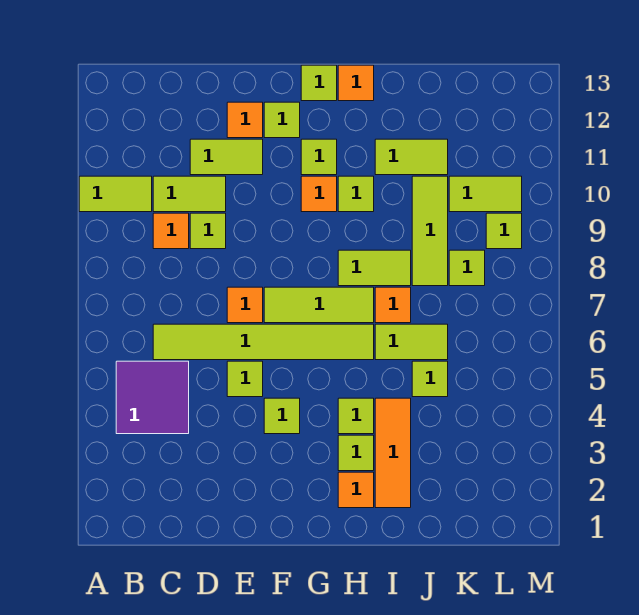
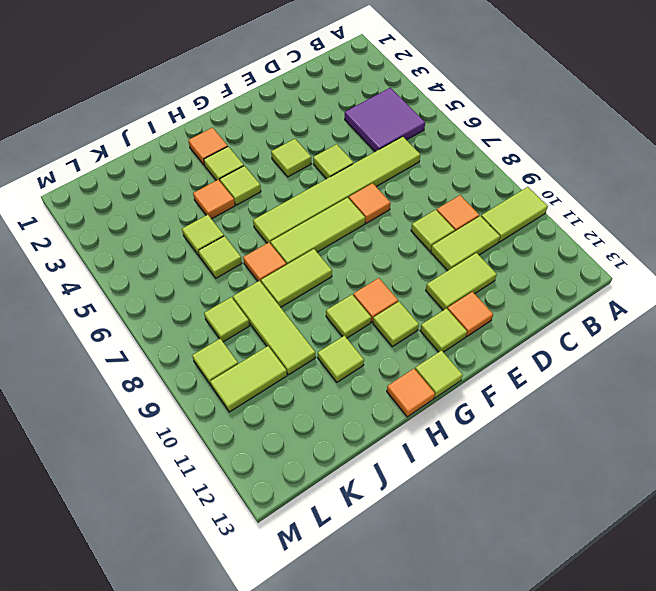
orange 1x3 tile [375,398,411,508] -> orange 1x1 tile [193,180,235,219]
lime 1x2 tile [375,324,448,360] -> lime 1x1 tile [198,236,242,278]
lime 1x2 tile [375,139,448,175] -> lime 1x1 tile [318,336,364,382]

